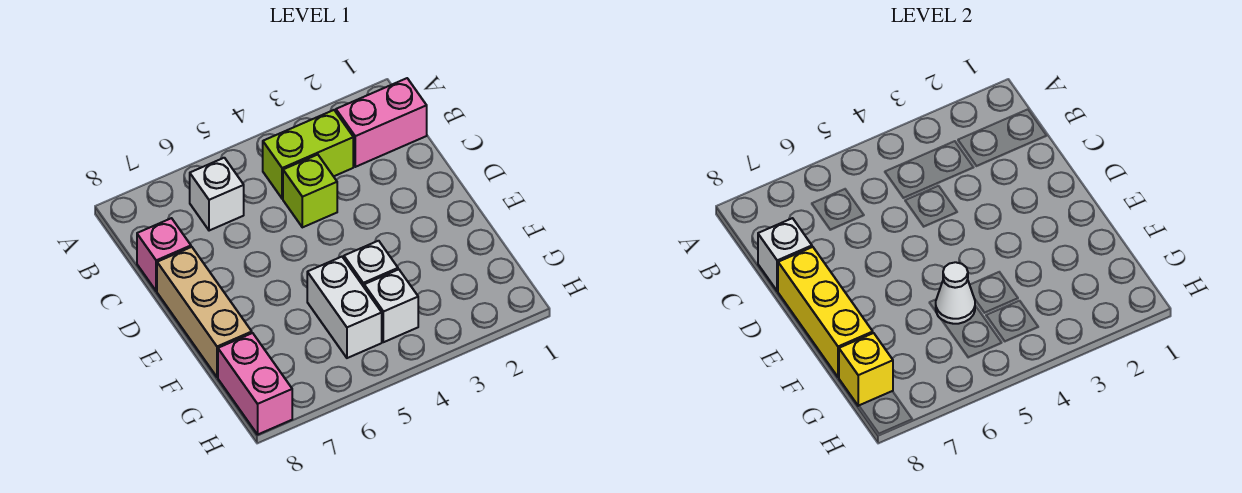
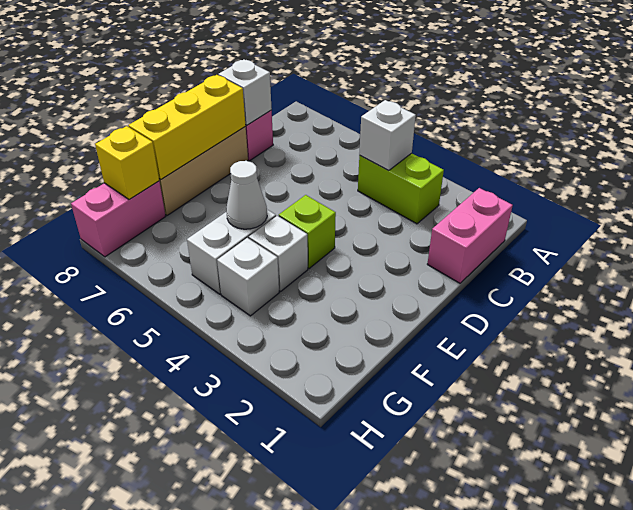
pink 1x2 brick [336,78,427,167] -> pink 1x2 brick turned to [427,188,513,283]
white 1x1 brick [190,158,244,231] -> white 1x1 brick moved to [359,100,416,170]
lime 1x1 brick [283,155,337,227] -> lime 1x1 brick moved to [279,195,336,269]

